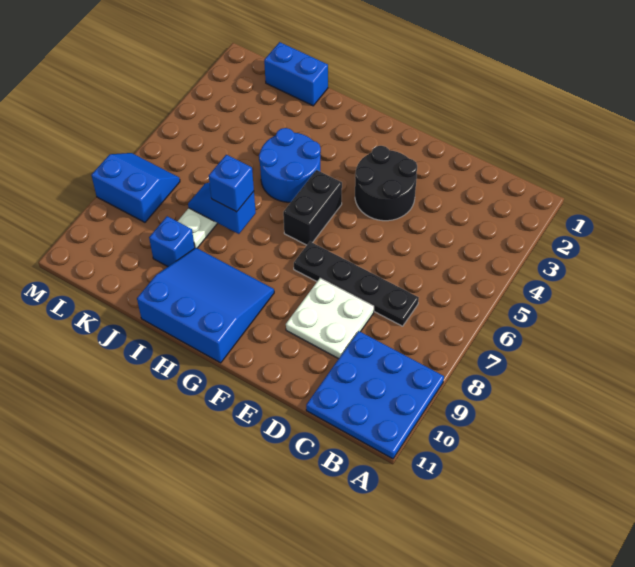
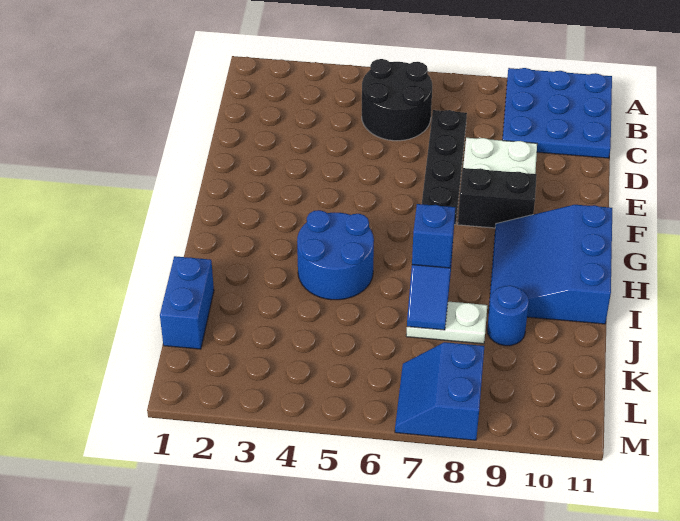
black 2x2 round brick [355,146,417,221] -> black 2x2 round brick moved to [362,59,432,141]
black 1x2 brick [283,170,342,245] -> black 1x2 brick moved to [458,168,537,228]
blue 1x1 brick [149,216,195,267] -> blue 1x1 round brick [487,286,529,346]

